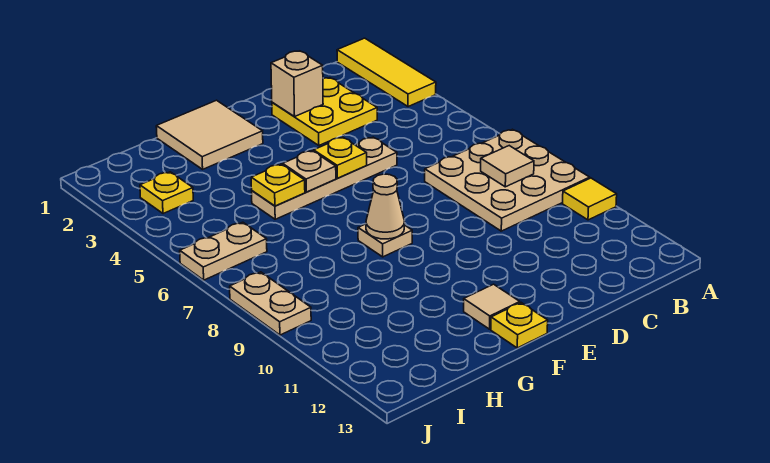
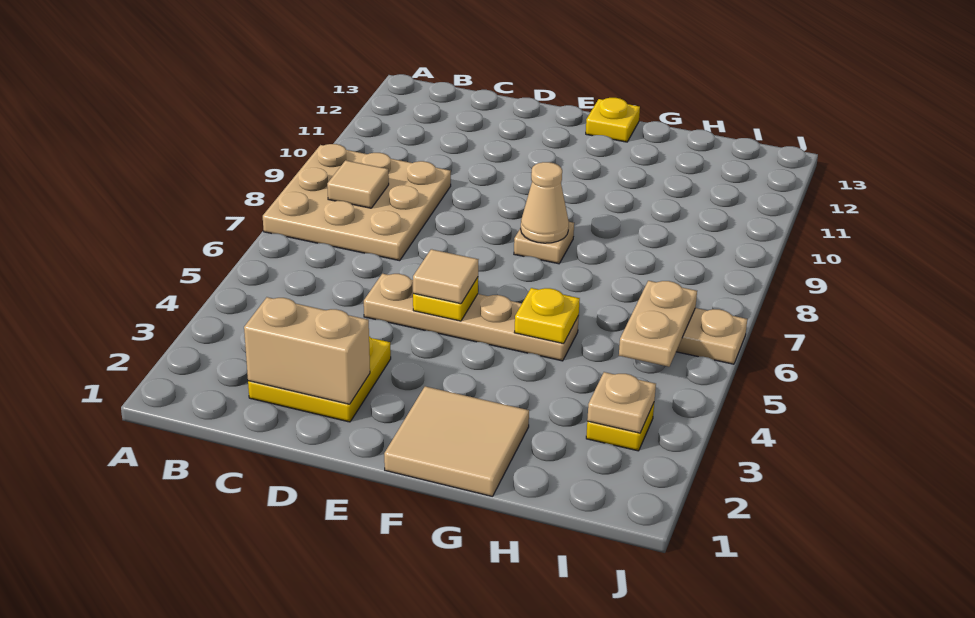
yellow 1x3 tile [337,38,436,107] -> none
yellow 1x1 tile [563,178,617,220] -> none
tan 1x1 brick [271,51,323,117] -> tan 1x2 brick [244,297,370,404]
tan 1x1 plate [283,151,336,192] -> tan 1x1 plate moved to [587,372,656,433]
tan 1x1 tile [464,284,520,329] -> tan 1x1 tile moved to [413,249,478,304]
tan 1x2 plate [230,272,311,335] -> tan 1x2 plate moved to [619,281,697,367]

